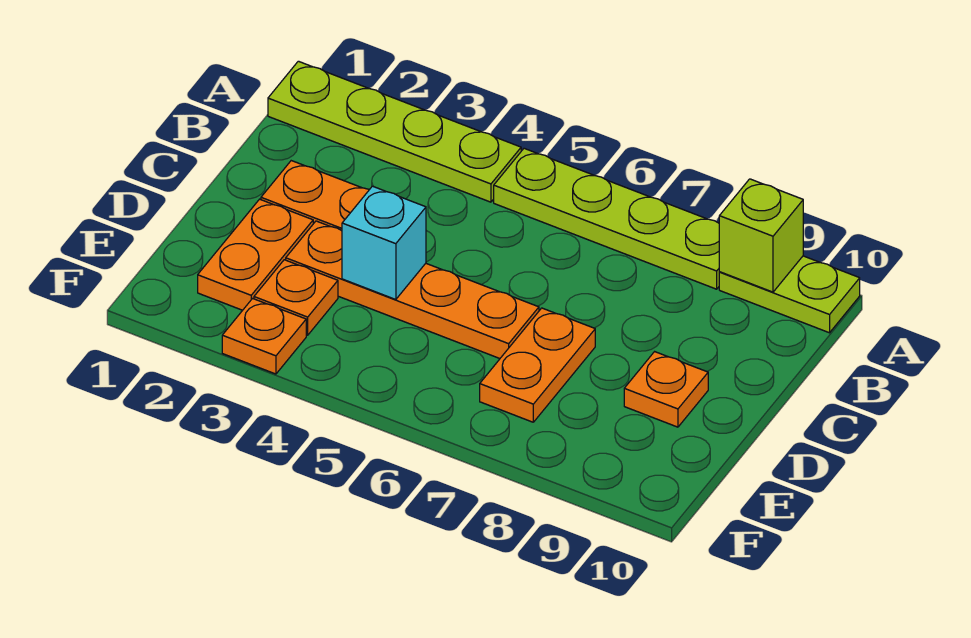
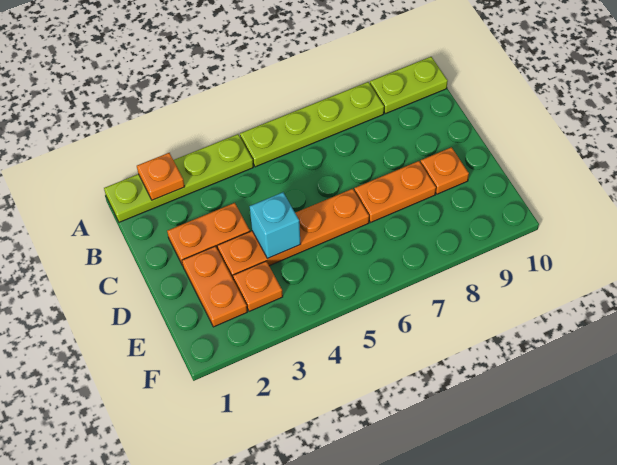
lime 1x1 brick [719,179,803,292] -> none
orange 1x2 plate [480,308,595,422] -> orange 1x2 plate turned to [354,161,436,223]
orange 1x1 plate [222,298,306,374] -> orange 1x1 plate moved to [137,153,185,200]

